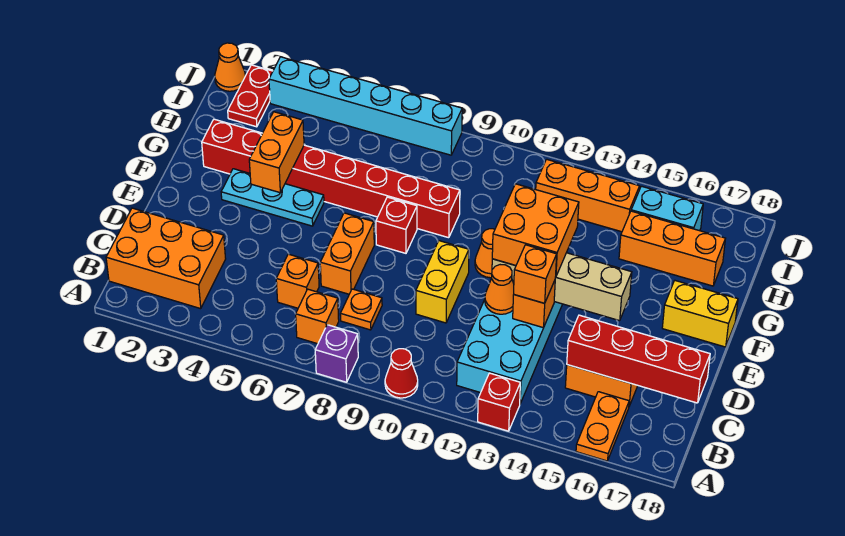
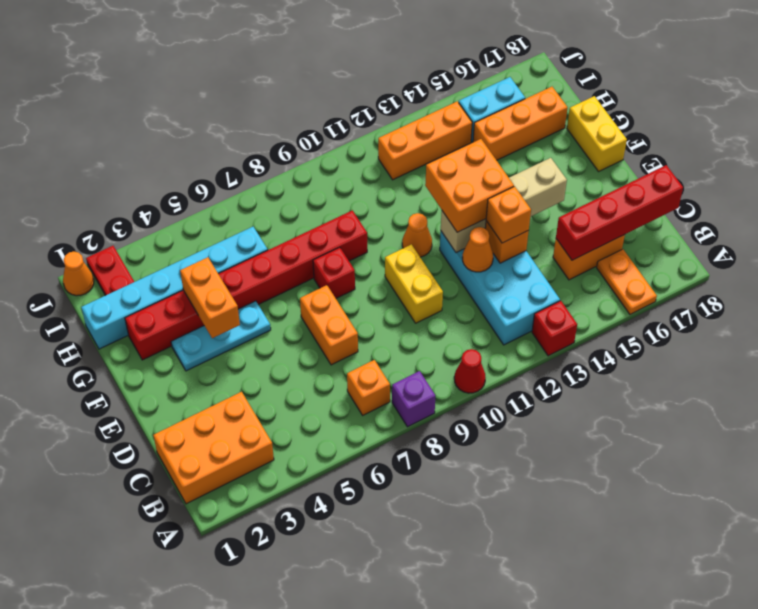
orange 1x1 brick [276,254,319,308] -> none
orange 1x1 plate [340,289,382,330] -> none
yellow 1x2 brick [662,281,738,347] -> yellow 1x2 brick turned to [567,96,627,171]
cyan 1x6 brick [269,57,462,155] -> cyan 1x6 brick moved to [81,227,268,349]

